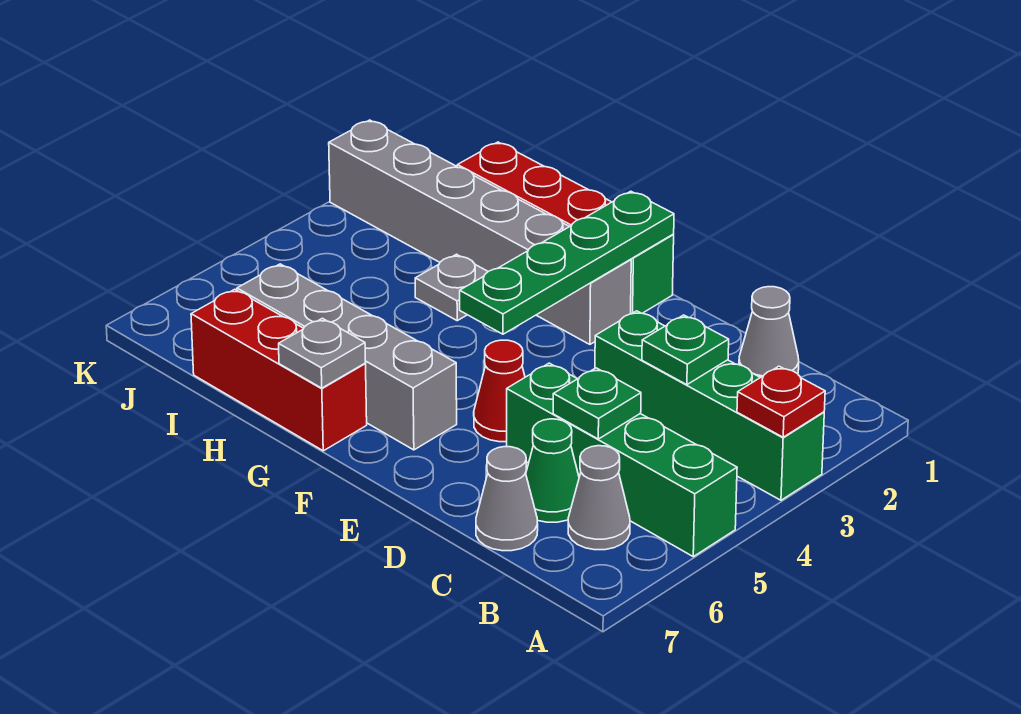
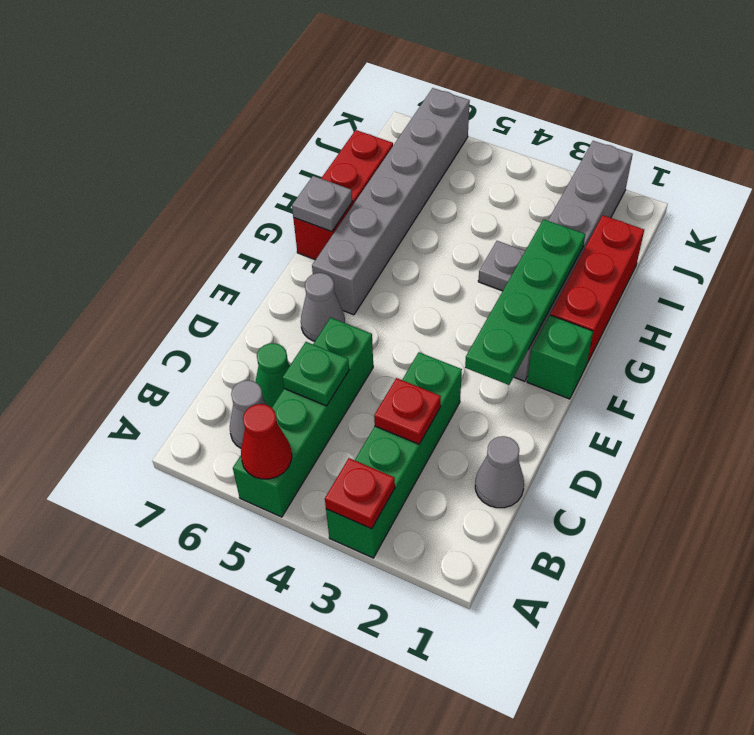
green 1x1 plate [642,315,729,385] -> red 1x1 plate [374,378,441,444]
grey 1x1 cone [476,447,538,551] -> grey 1x1 cone moved to [301,273,345,341]
red 1x1 cone [474,340,525,442] -> red 1x1 cone moved to [241,404,292,479]
green 1x4 plate [460,191,674,334] -> green 1x4 plate turned to [465,219,585,385]
grey 1x4 brick [237,264,457,450] -> grey 1x6 brick [312,88,470,315]

